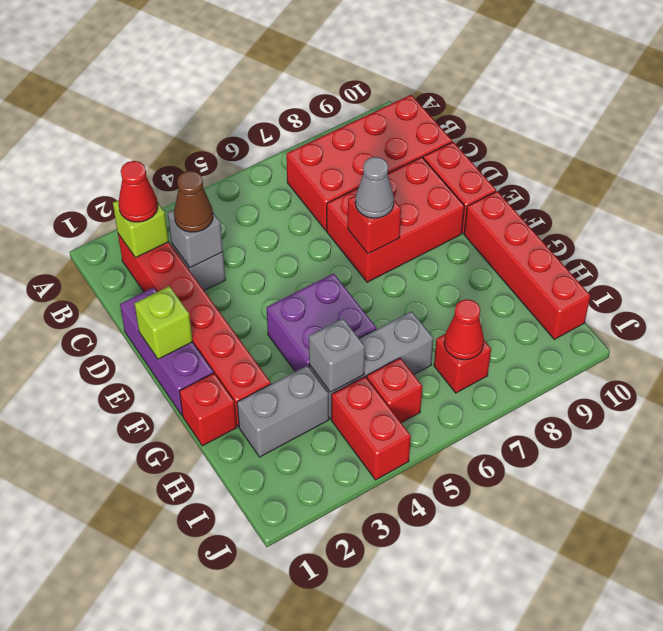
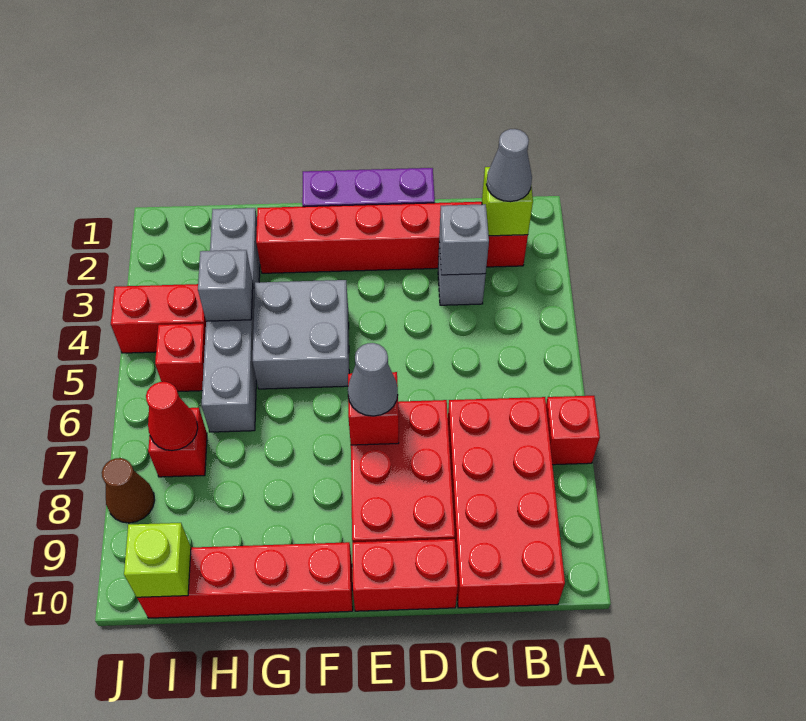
red 1x1 cone [119,161,158,222] -> grey 1x1 cone [486,129,532,202]
brown 1x1 cone [174,171,213,232] -> brown 1x1 cone moved to [102,458,155,523]
lime 1x1 brick [135,286,193,359] -> lime 1x1 brick moved to [124,523,191,597]
purple 2x2 brick [266,273,376,372] -> grey 2x2 brick [253,280,349,389]
red 1x1 brick [179,373,237,446] -> red 1x1 brick moved to [546,396,600,465]

